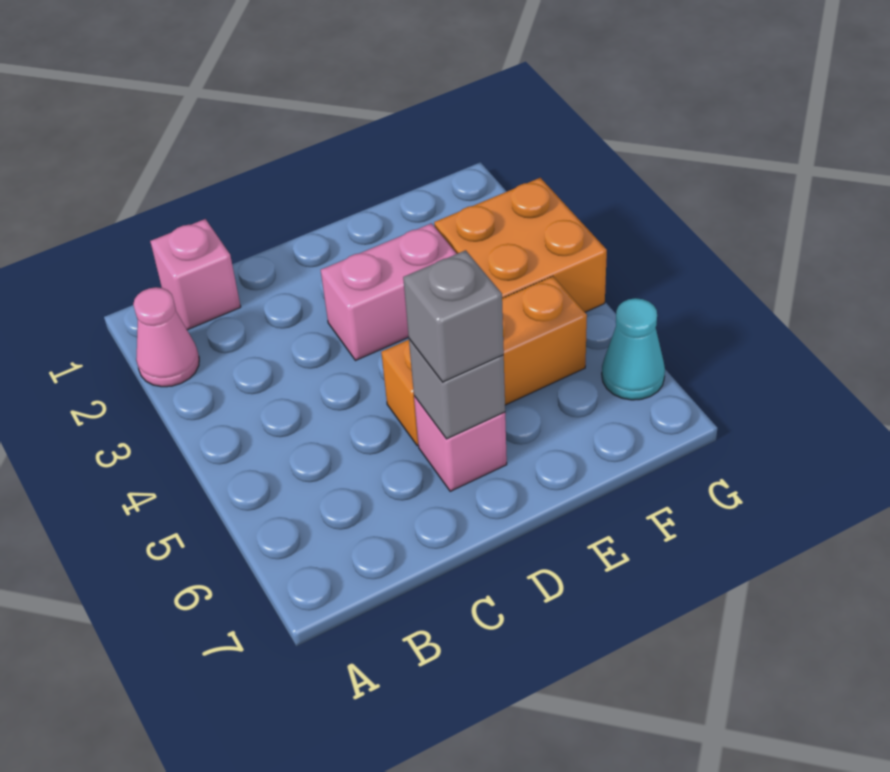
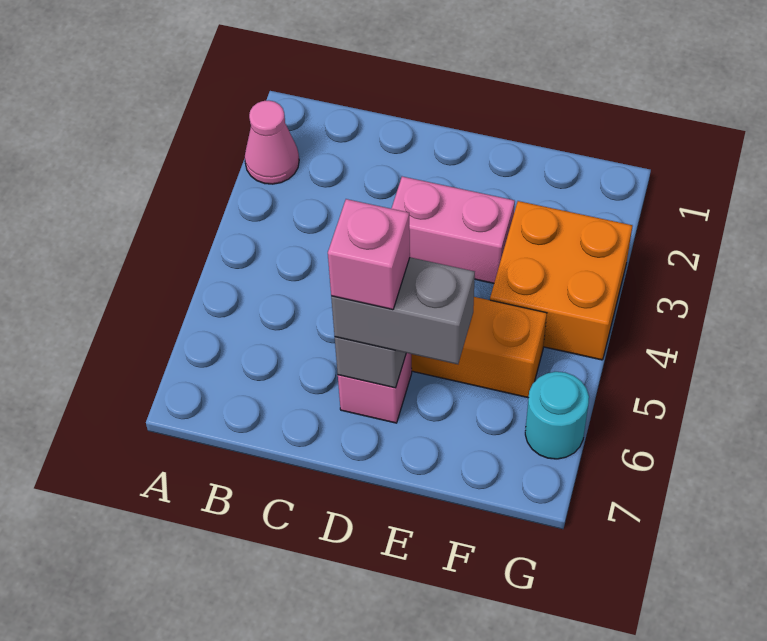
pink 1x1 brick [150,219,241,330] -> pink 1x1 brick moved to [328,199,410,310]
grey 1x1 brick [403,250,504,382] -> grey 1x2 brick [331,257,475,364]
cyan 1x1 cone [602,298,665,400] -> cyan 1x1 round brick [525,372,589,459]

